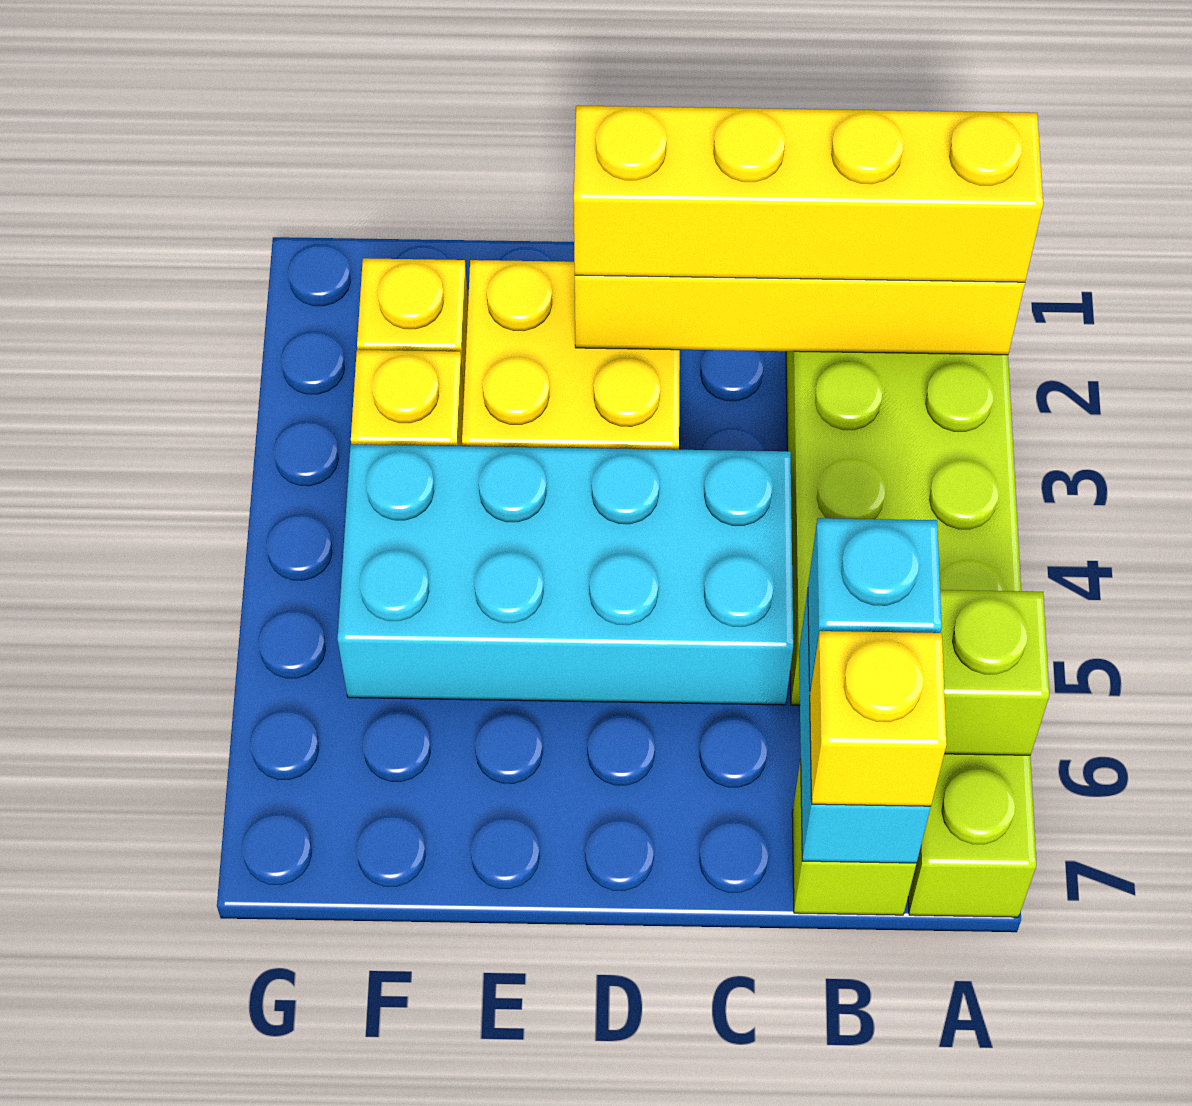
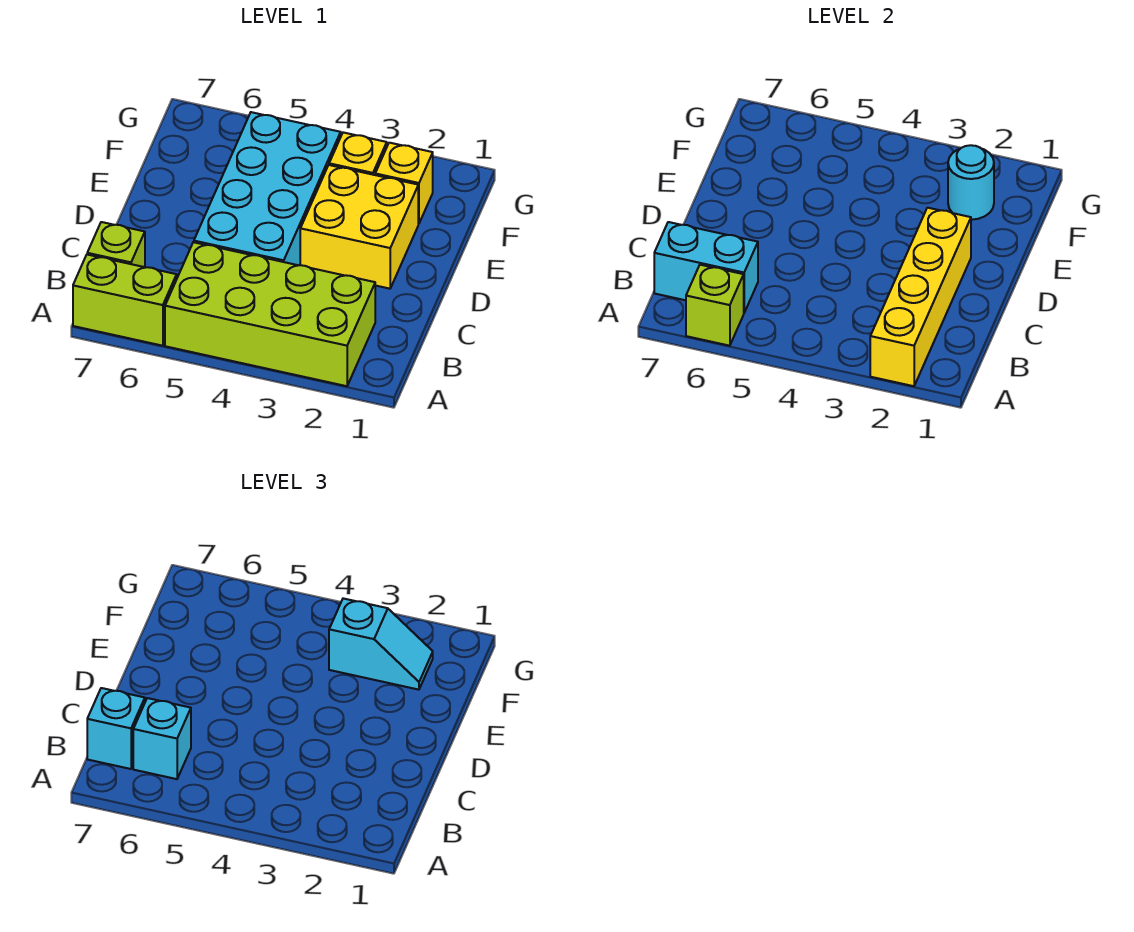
yellow 1x4 brick [574,106,1043,282] -> none
yellow 1x1 brick [810,631,947,806] -> cyan 1x1 brick [87,688,145,769]
none -> cyan 1x1 round brick [948,145,994,220]
none -> cyan 1x2 slope [329,598,433,690]

